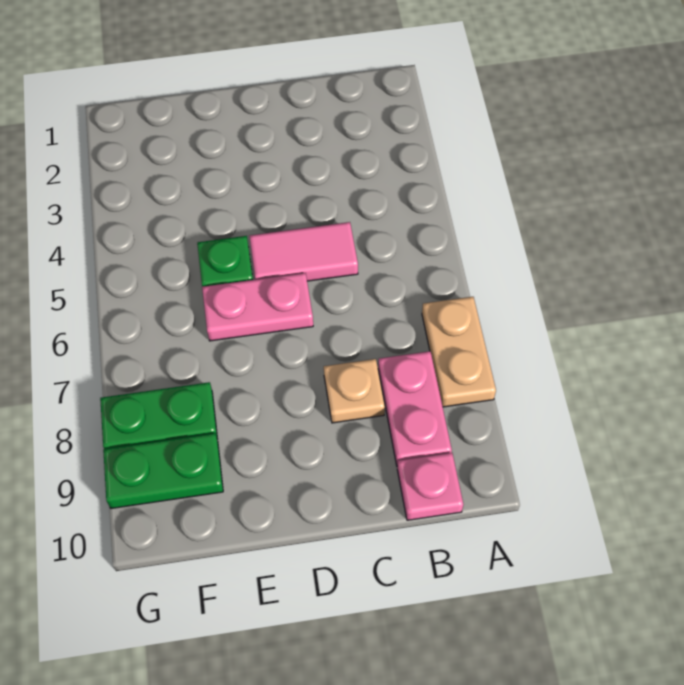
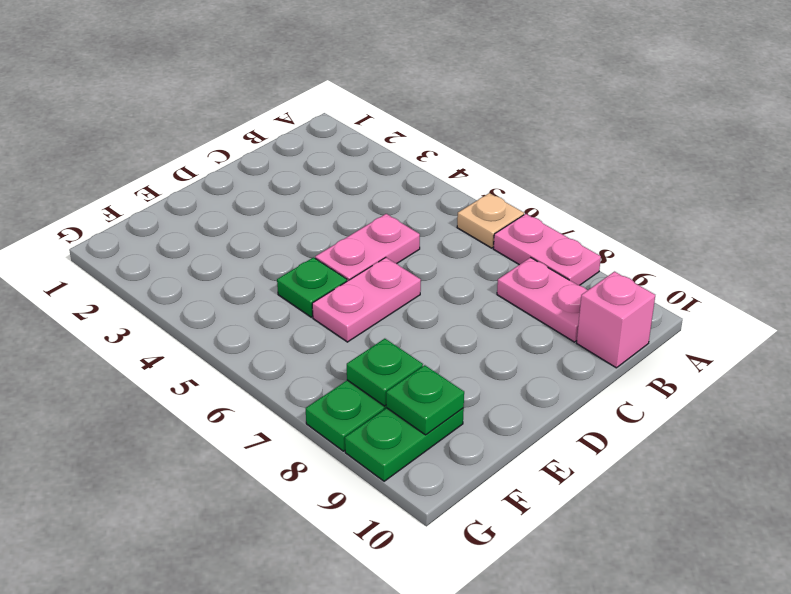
tan 1x2 plate [422,297,496,407] -> pink 1x2 plate [493,214,601,285]
pink 1x1 plate [397,453,463,520] -> pink 1x1 brick [577,272,655,368]
pink 1x2 tile [249,222,358,281] -> pink 1x2 plate [315,214,420,281]
tan 1x1 plate [324,359,385,423] -> tan 1x1 plate moved to [457,193,524,248]
none -> green 1x1 plate [347,339,423,406]
none -> green 1x1 plate [386,365,464,435]

